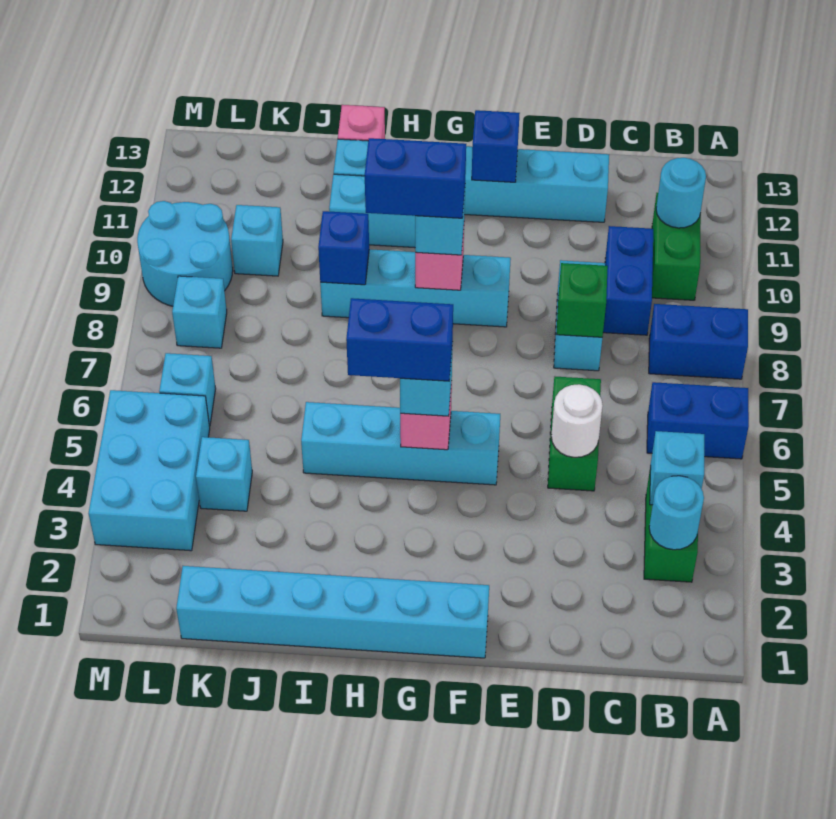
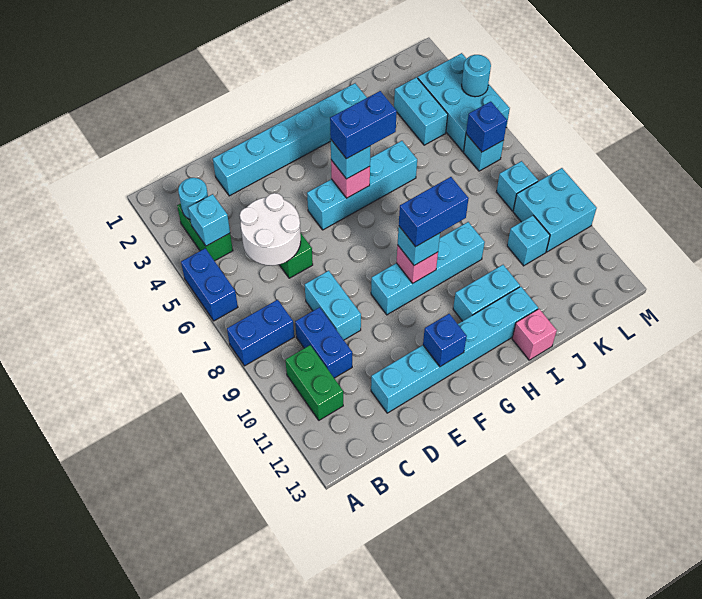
blue 1x2 brick [647,382,749,459] -> blue 1x2 brick turned to [181,248,238,321]
cyan 1x1 round brick [656,158,706,228] -> cyan 1x1 round brick moved to [462,55,491,97]
white 1x1 round brick [551,384,603,457] -> white 2x2 round brick [240,193,301,266]
green 1x1 brick [556,263,608,337] -> none
cyan 1x6 brick [176,566,489,658] -> cyan 1x6 brick moved to [213,83,367,196]
blue 1x1 brick [318,211,369,285] -> blue 1x1 brick moved to [466,102,507,152]
cyan 1x1 brick [196,437,252,511] -> cyan 1x2 brick [394,77,448,145]
cyan 2x2 round brick [137,201,233,306] -> cyan 2x2 brick [513,168,597,252]

